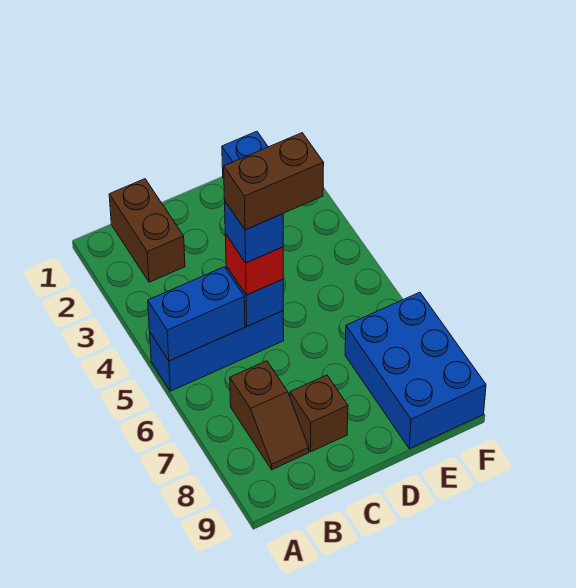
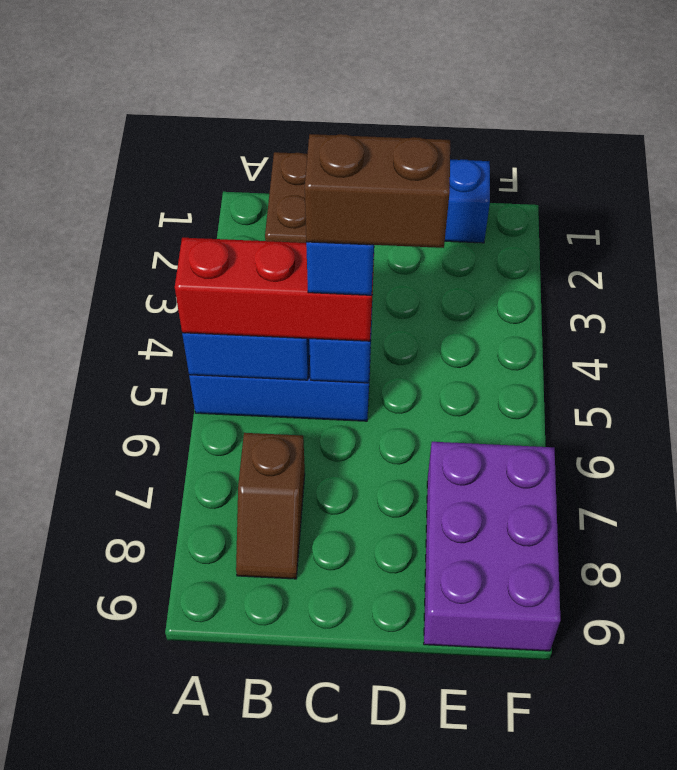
red 1x1 brick [225,234,283,295] -> red 1x3 brick [175,238,374,341]
brown 1x1 brick [290,375,348,452] -> none
blue 2x3 brick [345,292,486,449] -> purple 2x3 brick [424,442,560,651]

